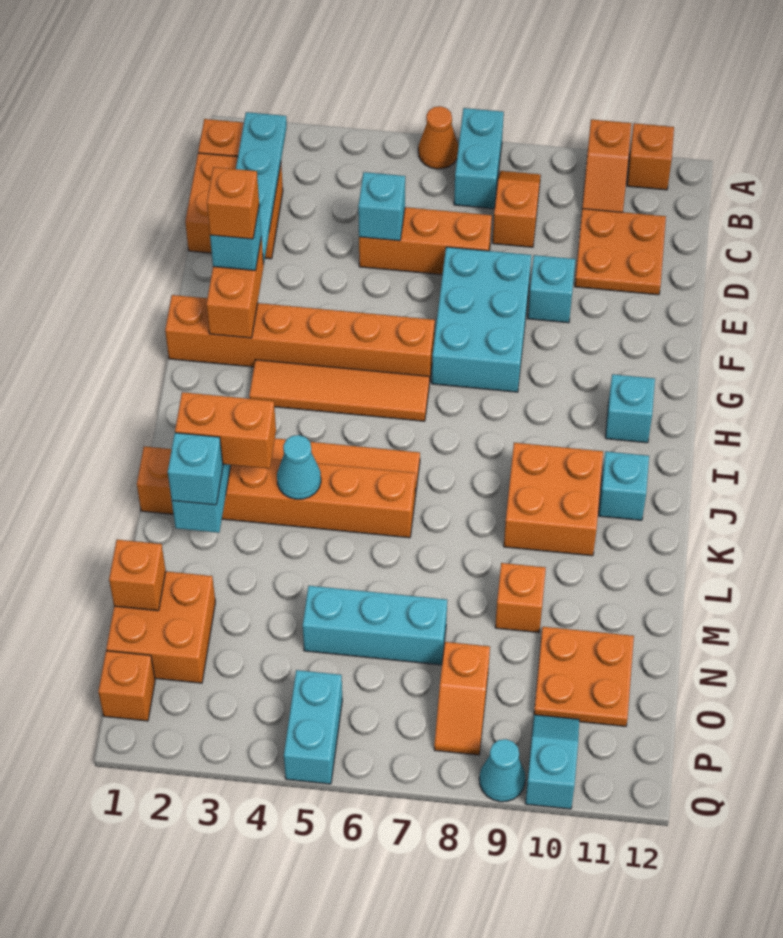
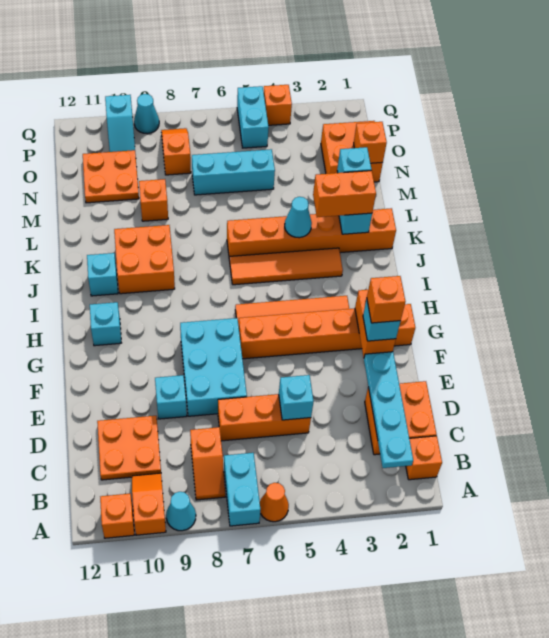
none -> cyan 1x1 cone [166,492,196,531]
orange 1x1 brick [98,651,155,721] -> orange 1x1 brick moved to [264,85,292,125]

